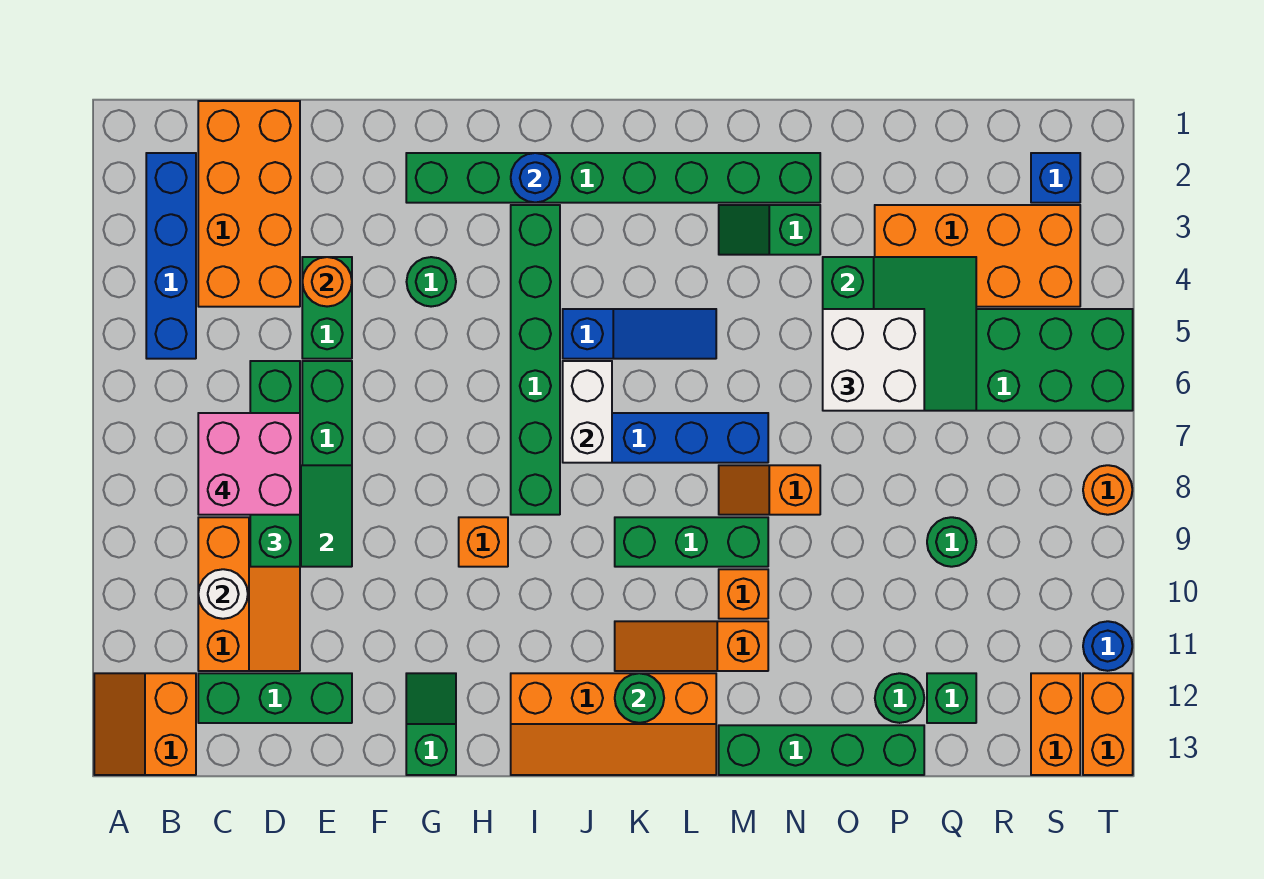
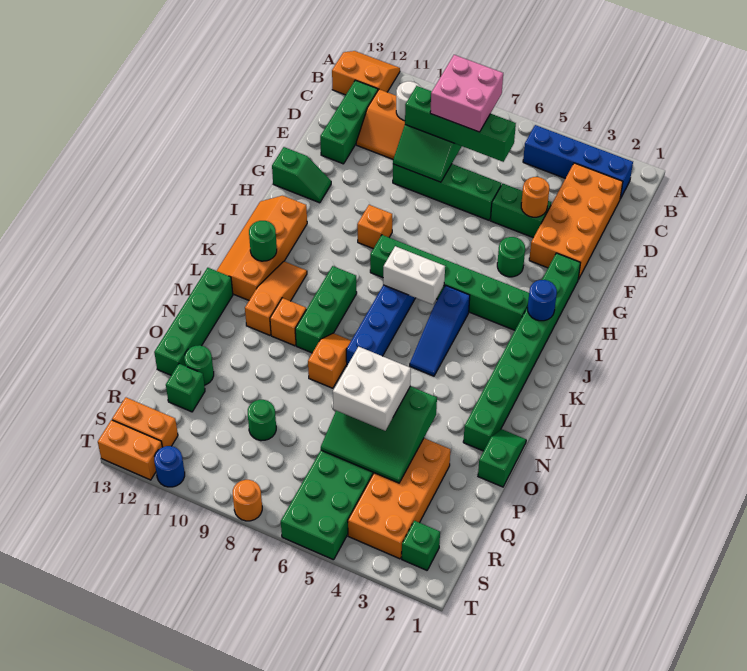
orange 2x4 brick [198,101,300,307] -> orange 2x4 brick turned to [529,163,623,280]
green 1x2 slope [719,205,820,255] -> green 1x2 slope moved to [478,429,526,487]
blue 1x1 brick [1031,153,1080,203] -> green 1x1 brick [402,521,440,570]

